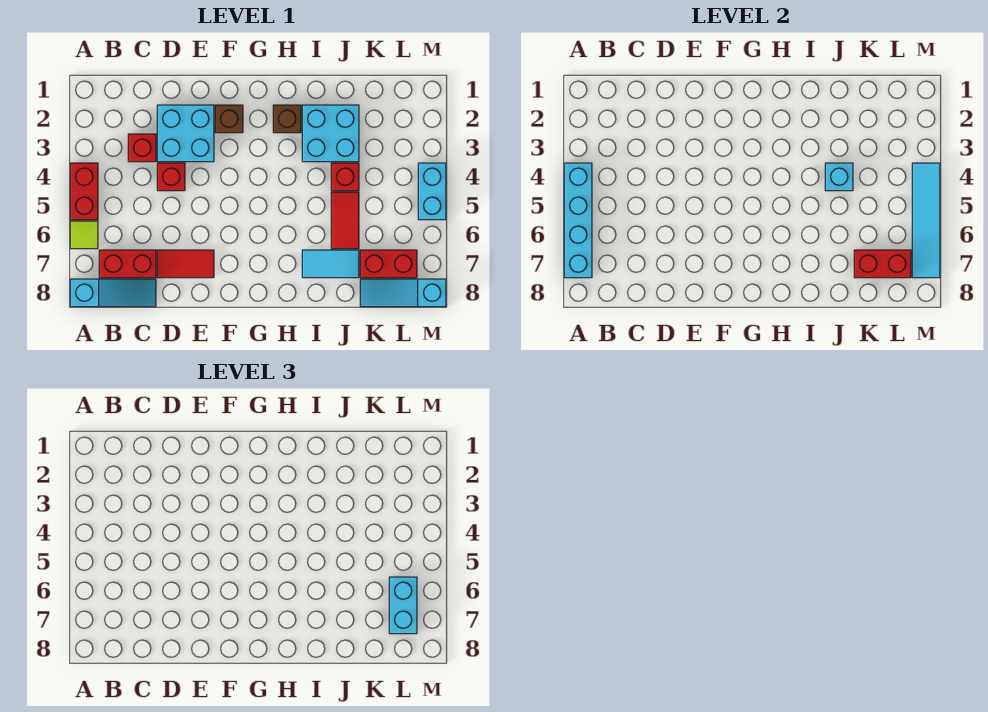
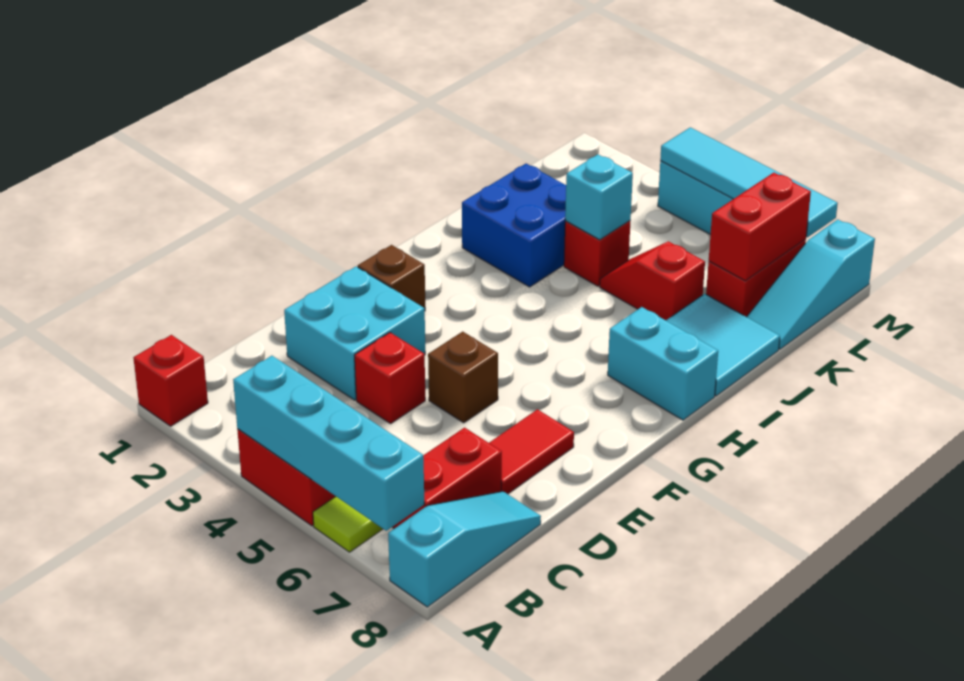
red 1x1 brick [128,134,156,162] -> red 1x1 brick moved to [133,335,208,426]
brown 1x1 brick [273,105,301,133] -> brown 1x1 brick moved to [428,332,498,423]
cyan 2x2 brick [302,105,359,162] -> blue 2x2 brick [462,164,566,287]
cyan 1x2 tile [302,250,359,278] -> cyan 2x2 tile [666,294,780,396]
red 1x2 tile [331,192,359,249] -> red 1x2 slope [600,241,705,320]
cyan 1x2 brick [389,577,417,634] -> cyan 1x2 brick moved to [608,307,718,420]

